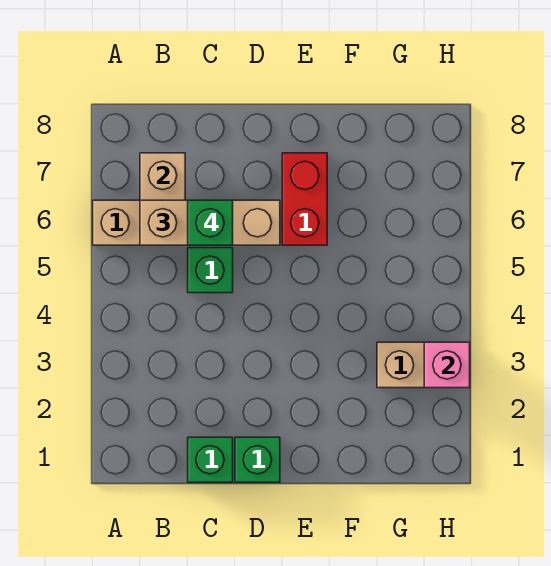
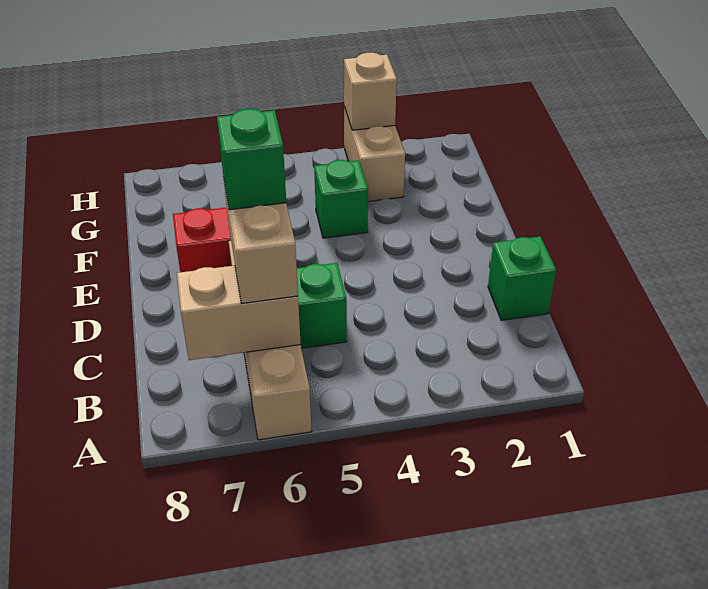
green 1x1 brick [235,437,280,482] -> green 1x1 brick moved to [314,160,368,238]
pink 1x1 brick [424,342,470,388] -> tan 1x1 brick [344,53,397,130]

